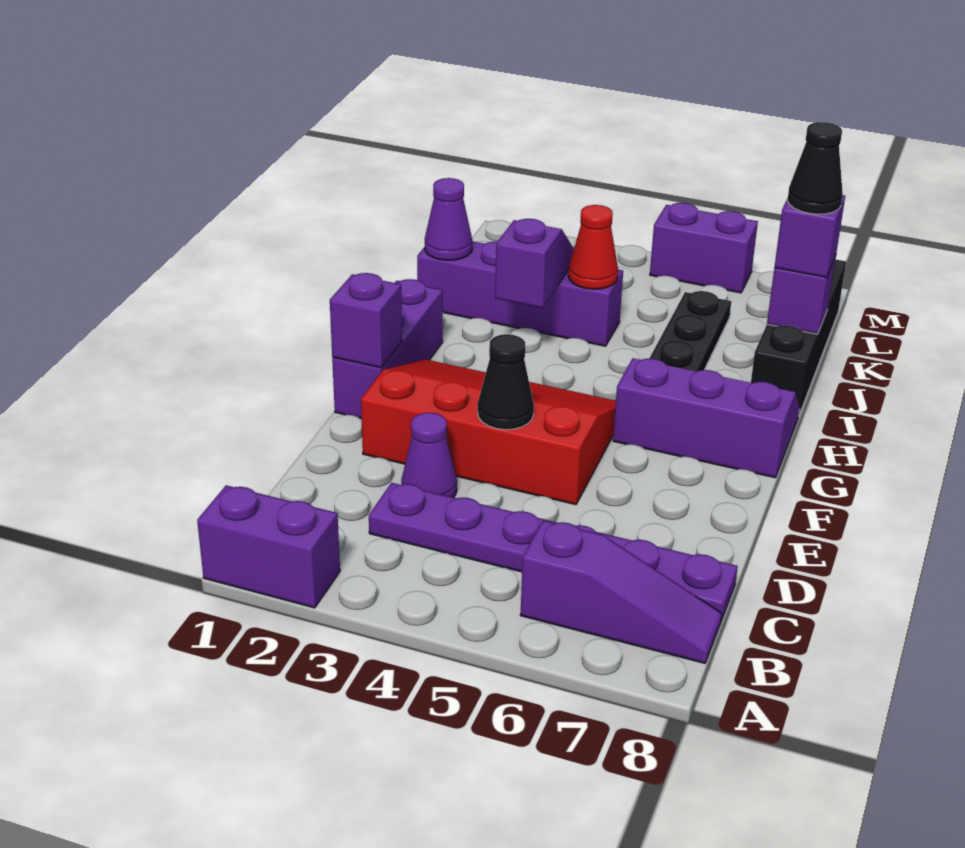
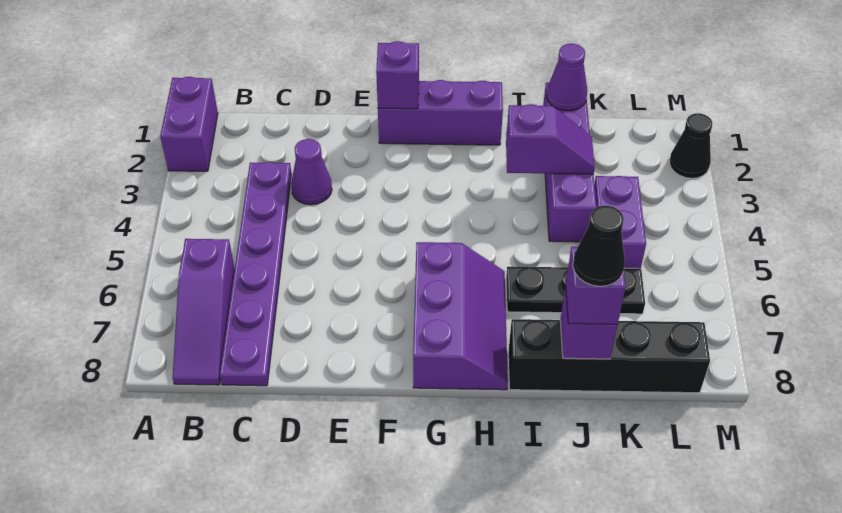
red 3x4 slope [361,359,616,505] -> none
black 1x1 cone [478,334,534,430] -> black 1x1 cone moved to [670,113,712,178]
red 1x1 cone [568,205,618,289] -> none
purple 1x2 brick [650,203,758,293] -> purple 1x2 brick moved to [594,176,646,269]

